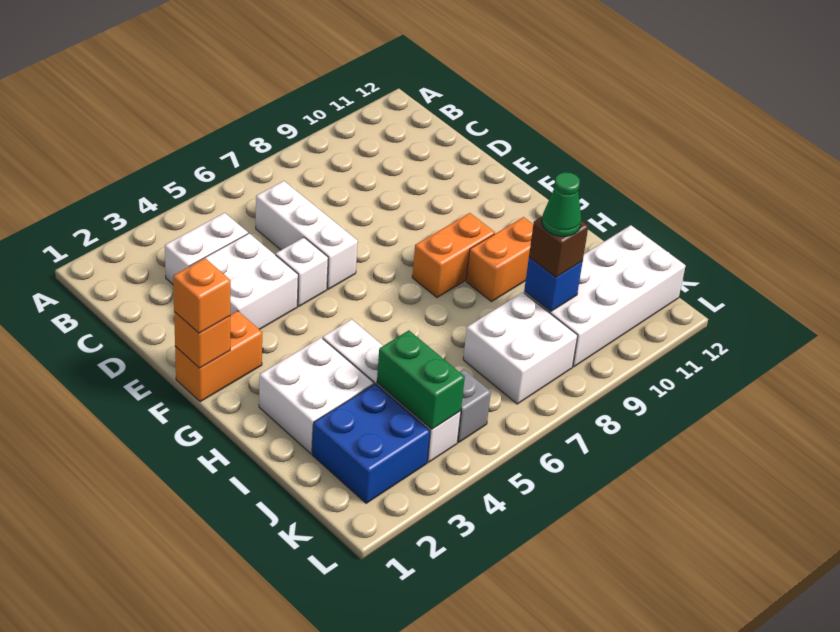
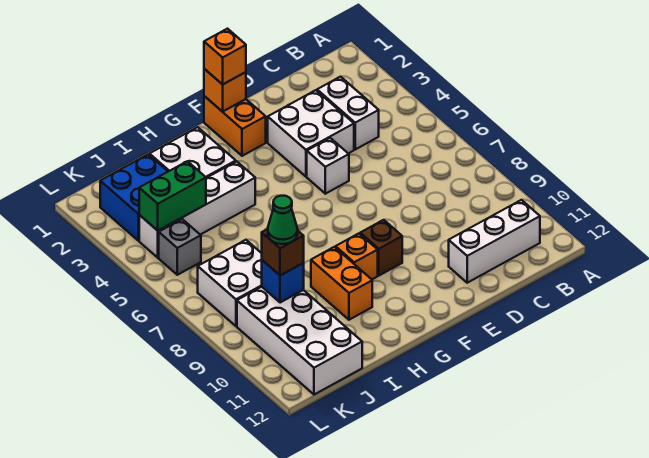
white 1x3 brick [256,181,358,289] -> white 1x3 brick moved to [449,200,540,283]
none -> brown 1x1 brick [360,220,402,275]
orange 1x2 brick [412,213,495,298] -> orange 1x1 brick [336,234,378,279]

